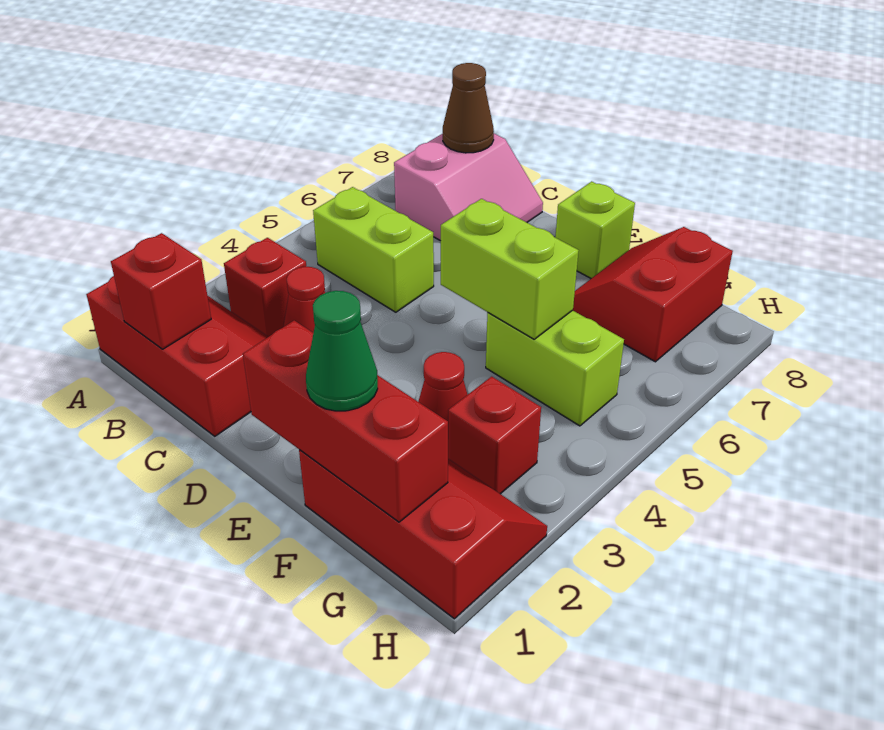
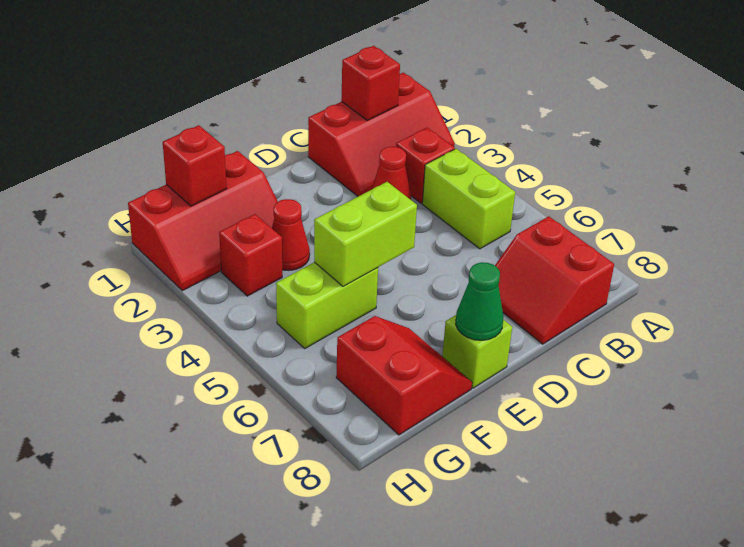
lime 1x2 brick [313,187,434,312] -> lime 1x2 brick turned to [422,149,515,249]
pink 2x2 slope [394,134,543,241] -> red 2x2 slope [495,216,614,344]
brown 1x1 cone [443,63,494,153] -> none
red 1x3 brick [243,320,448,522] -> red 1x1 brick [163,125,227,206]
green 1x1 cone [306,291,378,411] -> green 1x1 cone moved to [456,262,503,340]

